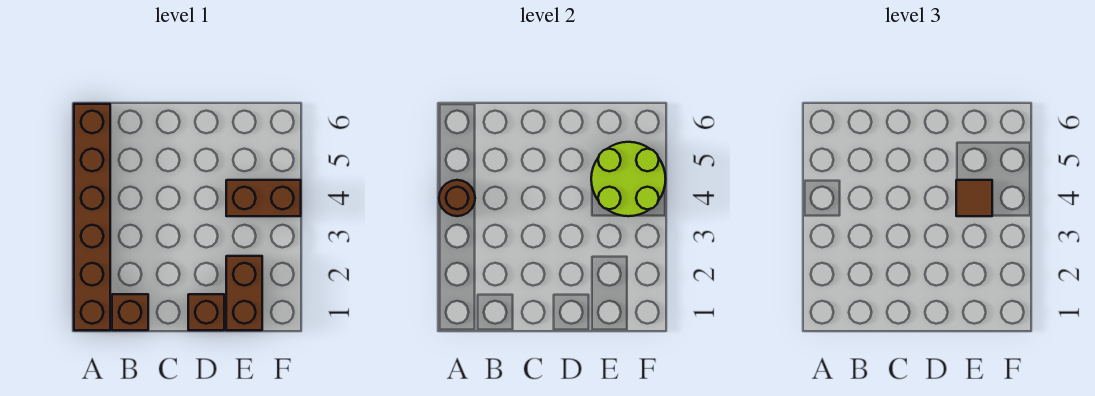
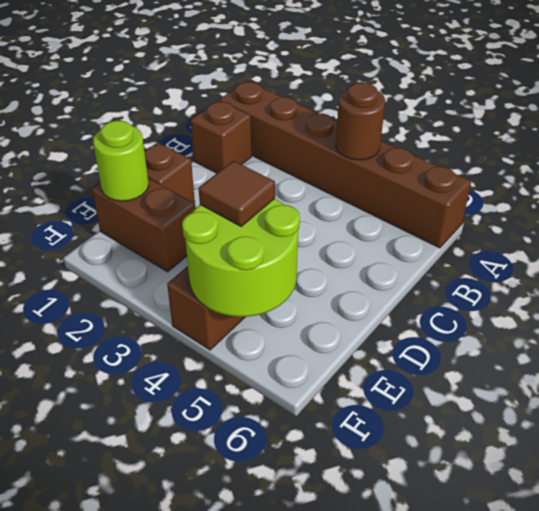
none -> lime 1x1 round brick [93,121,149,201]

